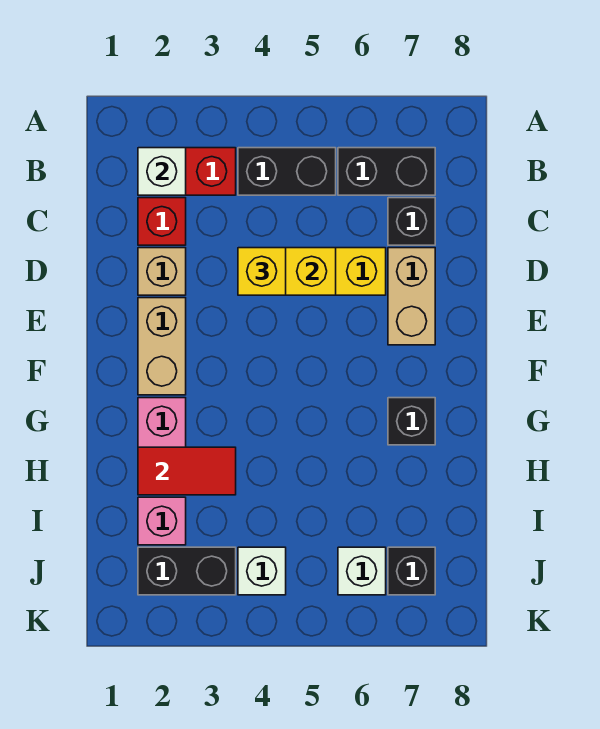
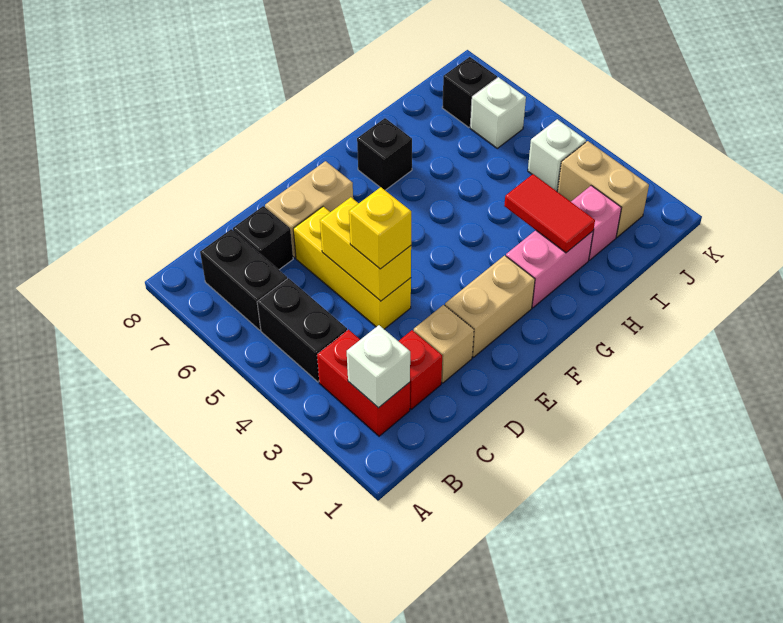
black 1x2 brick [138,547,236,595] -> tan 1x2 brick [558,141,649,237]

